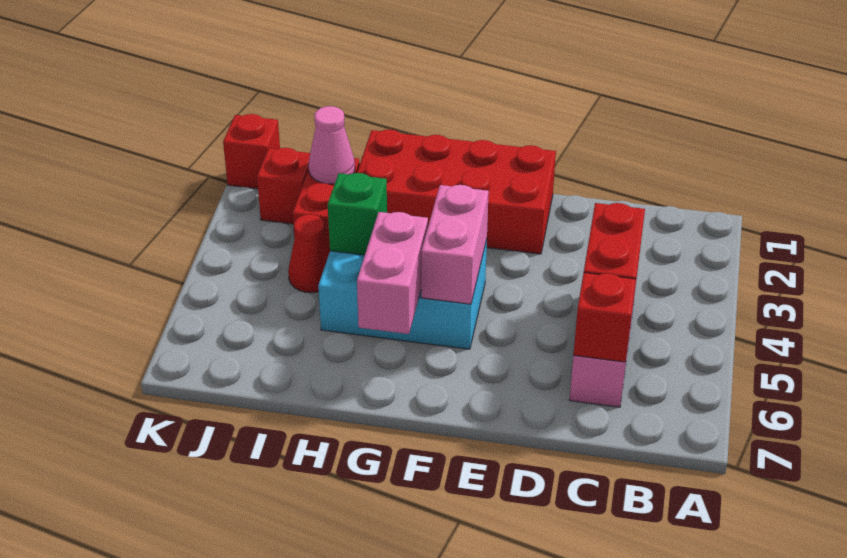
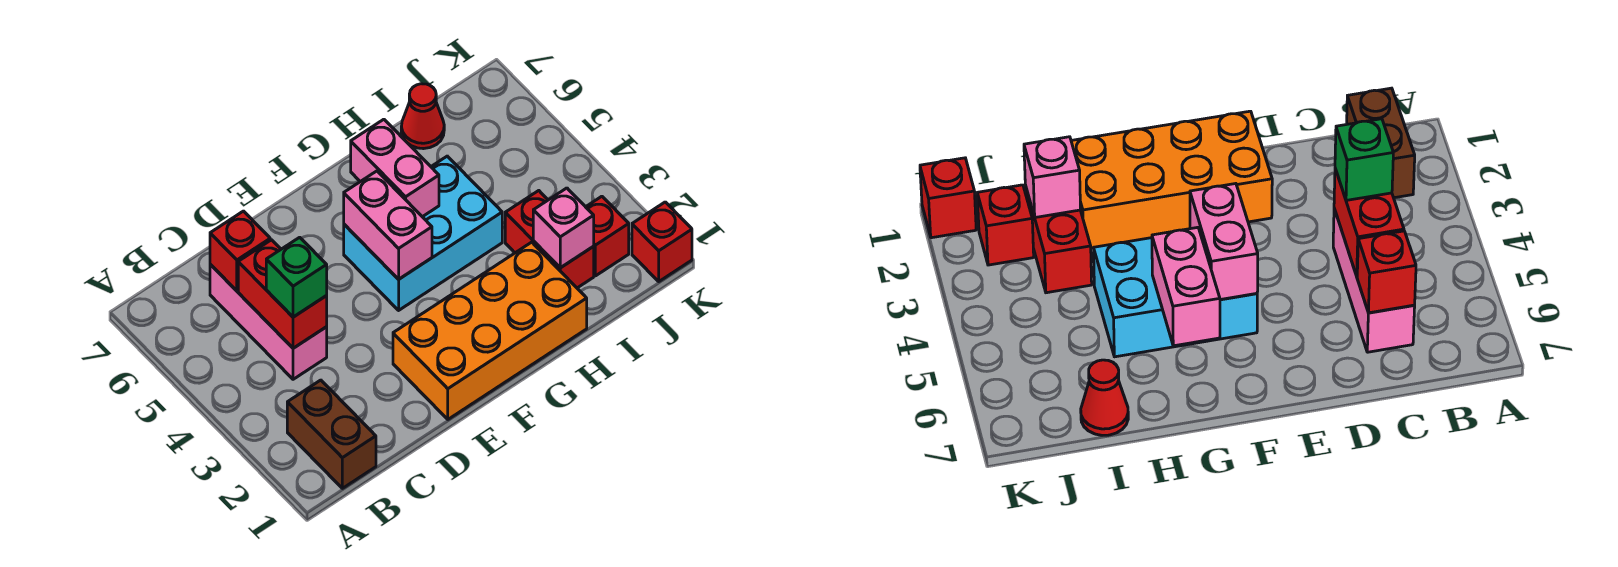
none -> brown 1x2 brick [287,380,376,488]
red 2x4 brick [357,130,556,254] -> orange 2x4 brick [393,242,587,419]
green 1x1 brick [328,173,387,255] -> green 1x1 brick moved to [266,237,327,317]
pink 1x1 cone [309,106,355,184] -> pink 1x1 brick [533,188,594,268]
red 1x1 cone [288,214,330,293] -> red 1x1 cone moved to [401,84,444,149]

